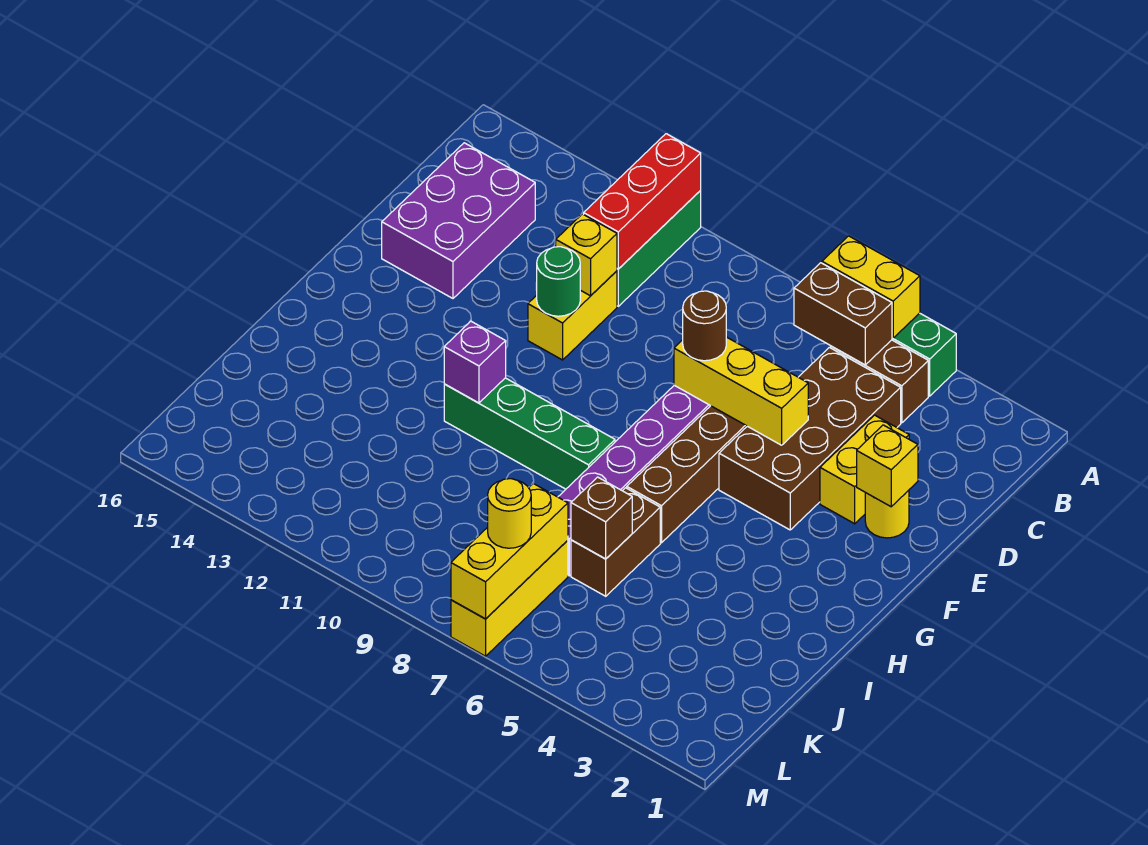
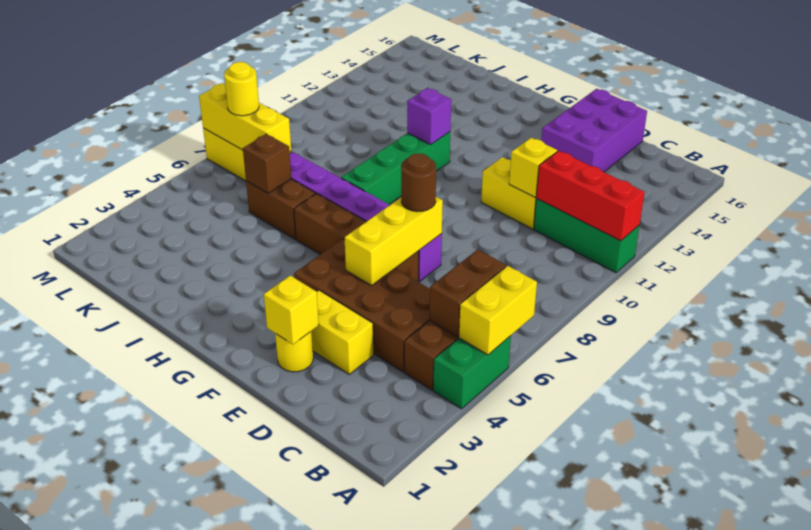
purple 2x3 brick [382,143,535,298] -> purple 2x3 brick turned to [541,89,647,172]
green 1x1 round brick [536,247,580,316] -> none

